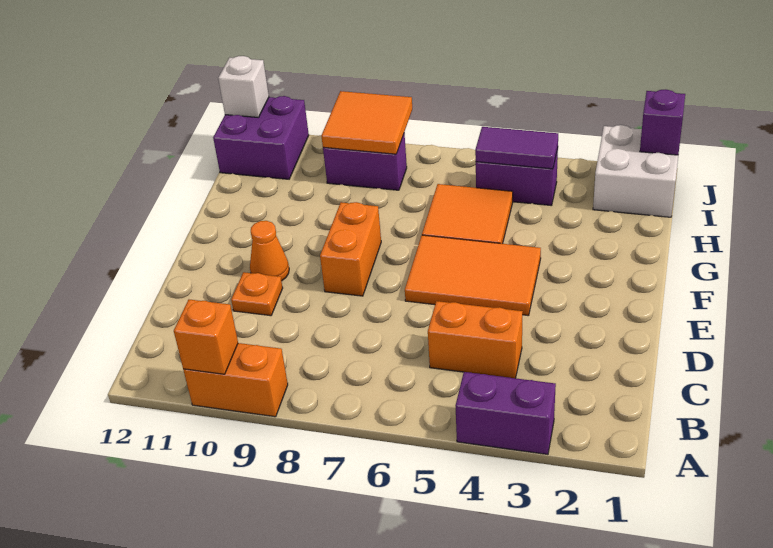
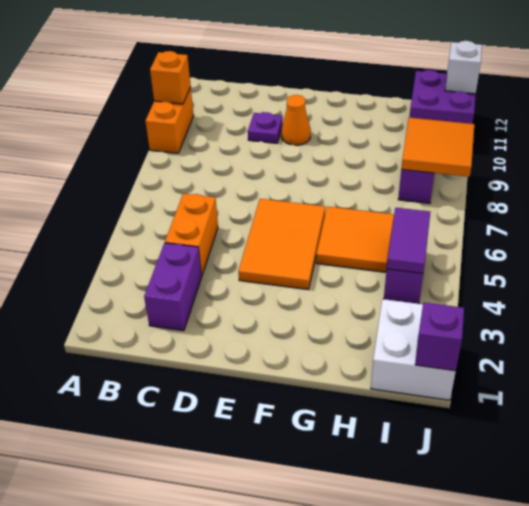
purple 1x2 brick [455,372,556,454] -> purple 1x2 brick moved to [144,243,202,331]
orange 1x1 plate [231,272,283,316] -> purple 1x1 plate [248,112,283,143]
orange 1x2 brick [320,202,381,296] -> none

